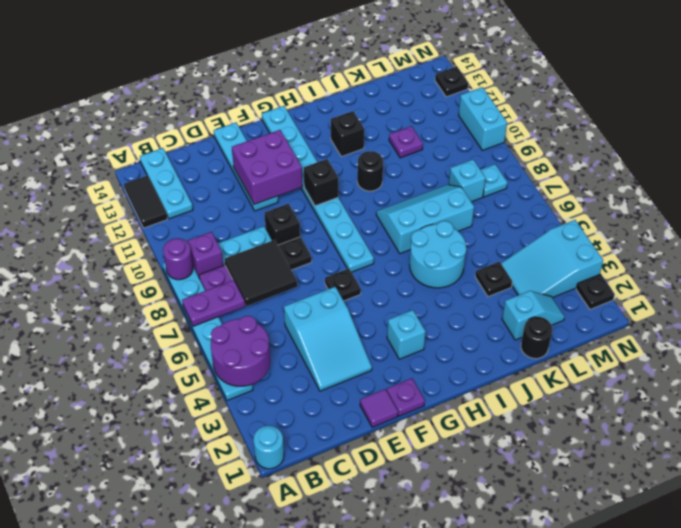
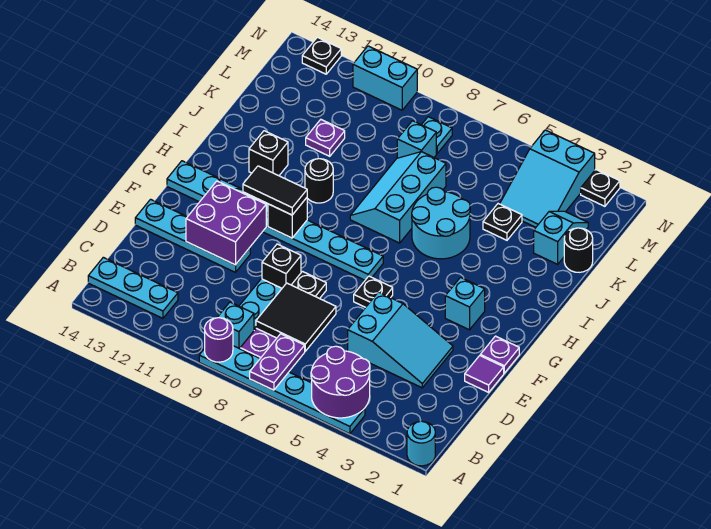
black 1x2 tile [124,175,168,228] -> black 1x2 tile moved to [243,166,307,215]
purple 1x1 brick [187,232,223,277] -> cyan 1x1 brick [217,302,254,349]

